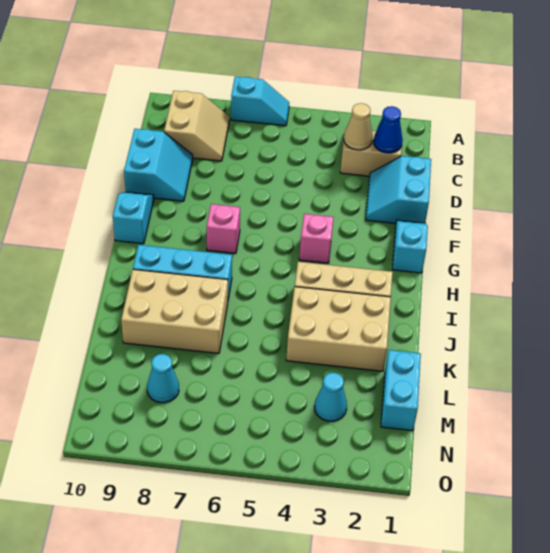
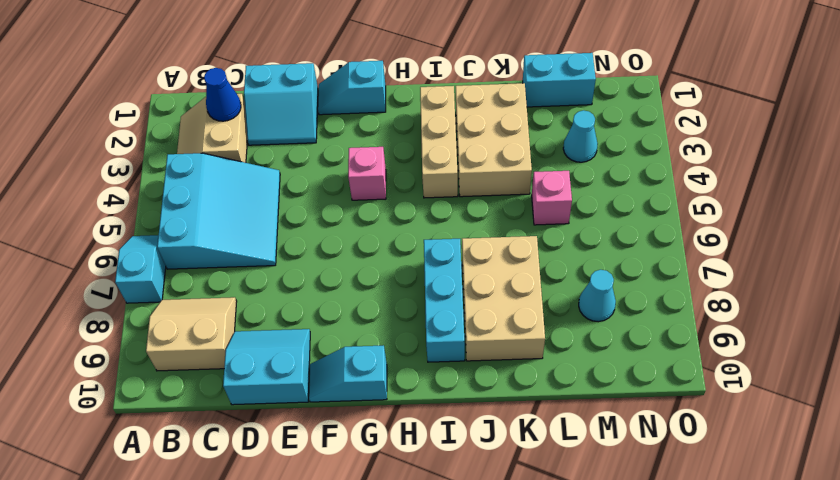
none -> cyan 3x3 slope [157,153,280,269]
tan 1x1 cone [344,103,373,150] -> none
pink 1x1 brick [207,204,240,253] -> pink 1x1 brick moved to [532,171,572,225]

